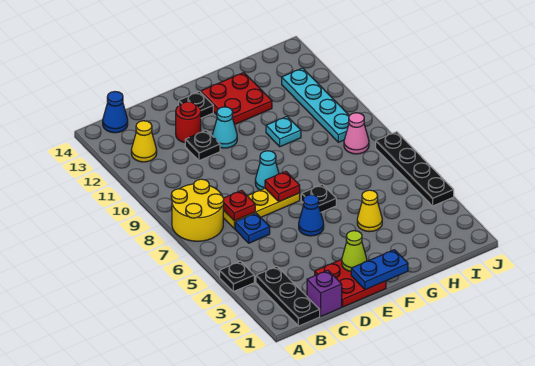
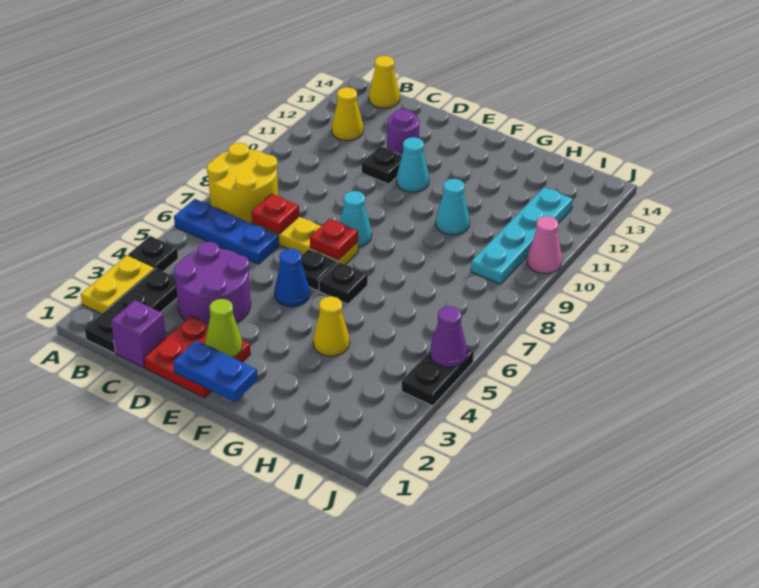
none -> yellow 1x2 plate [81,255,154,314]
blue 1x1 cone [103,92,128,133] -> yellow 1x1 cone [369,56,400,108]
none -> purple 2x2 round brick [174,242,251,324]
blue 1x1 plate [235,213,270,243] -> blue 1x3 plate [174,199,279,264]
red 1x1 round brick [176,102,201,143] -> purple 1x1 round brick [387,109,420,155]
black 1x1 plate [179,91,213,118] -> black 1x1 plate moved to [302,249,337,291]
red 2x2 plate [201,73,272,125] -> none
cyan 1x1 plate [266,117,301,147] -> cyan 1x1 cone [436,179,470,235]
pink 1x1 cone [344,113,369,154] -> pink 1x1 cone moved to [527,216,562,274]
black 1x4 plate [376,132,454,206] -> black 1x2 plate [402,349,474,406]
none -> purple 1x1 cone [430,306,467,367]

